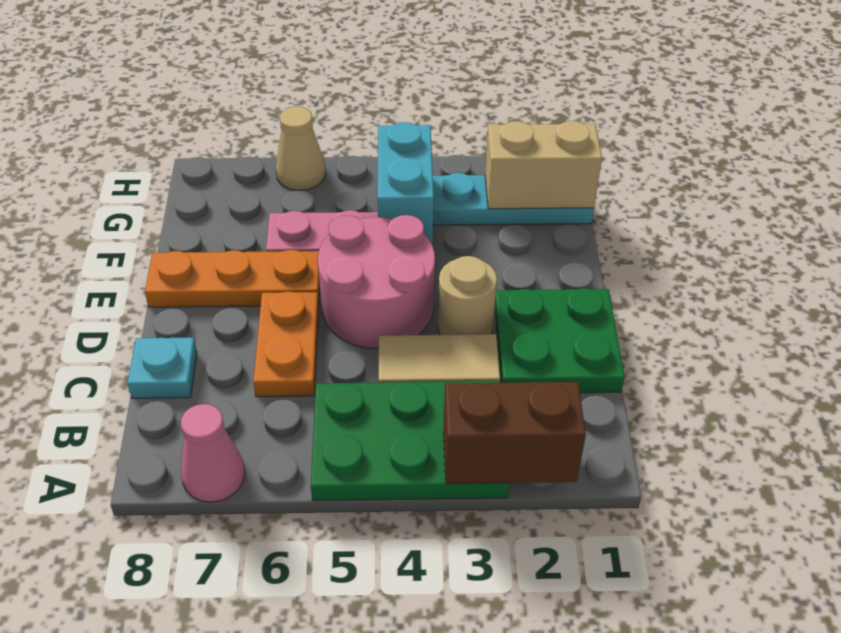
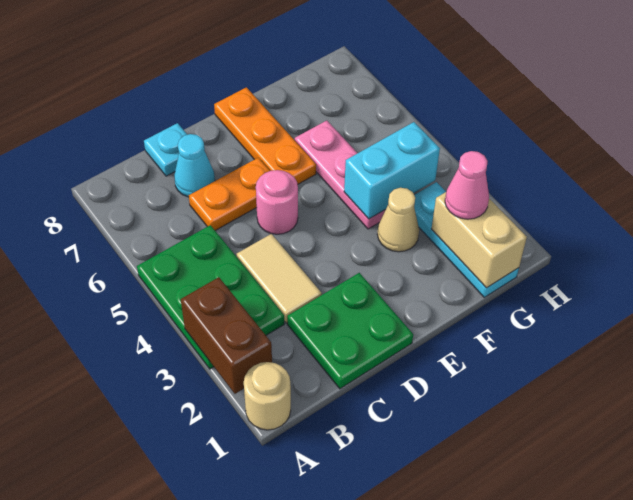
pink 1x1 cone [181,404,245,502] -> pink 1x1 cone moved to [445,151,489,219]
none -> cyan 1x1 cone [174,134,215,197]
tan 1x1 round brick [438,256,497,335] -> tan 1x1 round brick moved to [244,362,291,430]
pink 2x2 round brick [318,215,435,348] -> pink 1x1 round brick [256,170,298,234]
tan 1x1 cone [276,107,326,191] -> tan 1x1 cone moved to [377,188,419,252]

